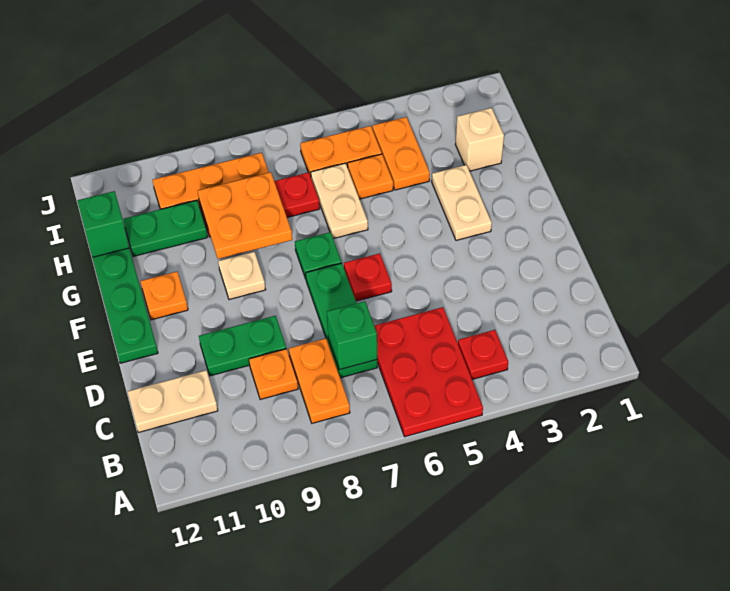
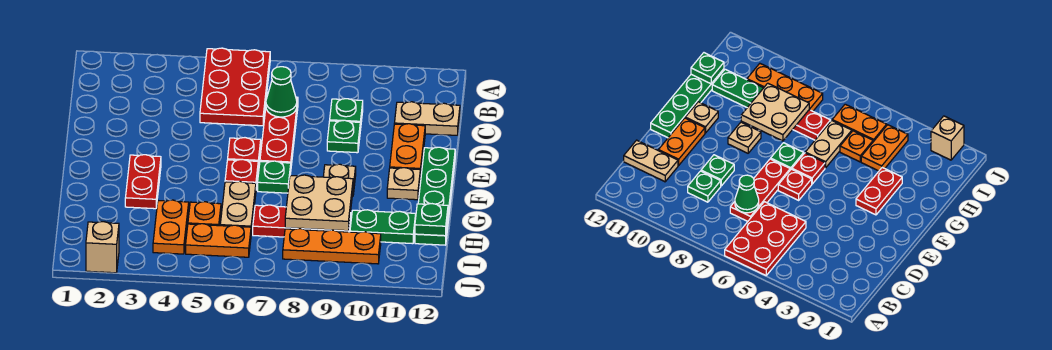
red 1x1 plate [458,330,508,379] -> red 1x1 plate moved to [225,159,258,187]
orange 1x2 plate [289,338,350,423] -> orange 1x2 plate moved to [390,124,425,177]
green 1x3 plate [306,263,377,378] -> red 1x3 plate [260,97,298,165]
green 1x1 brick [327,301,377,370] -> green 1x1 cone [266,67,297,117]
orange 1x1 plate [249,349,298,400] -> green 1x1 plate [330,99,363,130]
green 1x2 plate [199,316,286,376] -> green 1x1 plate [327,120,360,153]
tan 1x2 plate [432,165,492,240] -> red 1x2 plate [125,155,161,209]
orange 1x1 plate [141,272,188,320] -> tan 1x1 plate [387,168,420,200]
orange 2x2 plate [198,172,292,259] -> tan 2x2 plate [285,175,353,231]
tan 1x1 brick [456,108,504,171] -> tan 1x1 brick moved to [86,222,119,273]
green 1x1 brick [77,191,129,257] -> green 1x1 plate [415,204,448,236]

